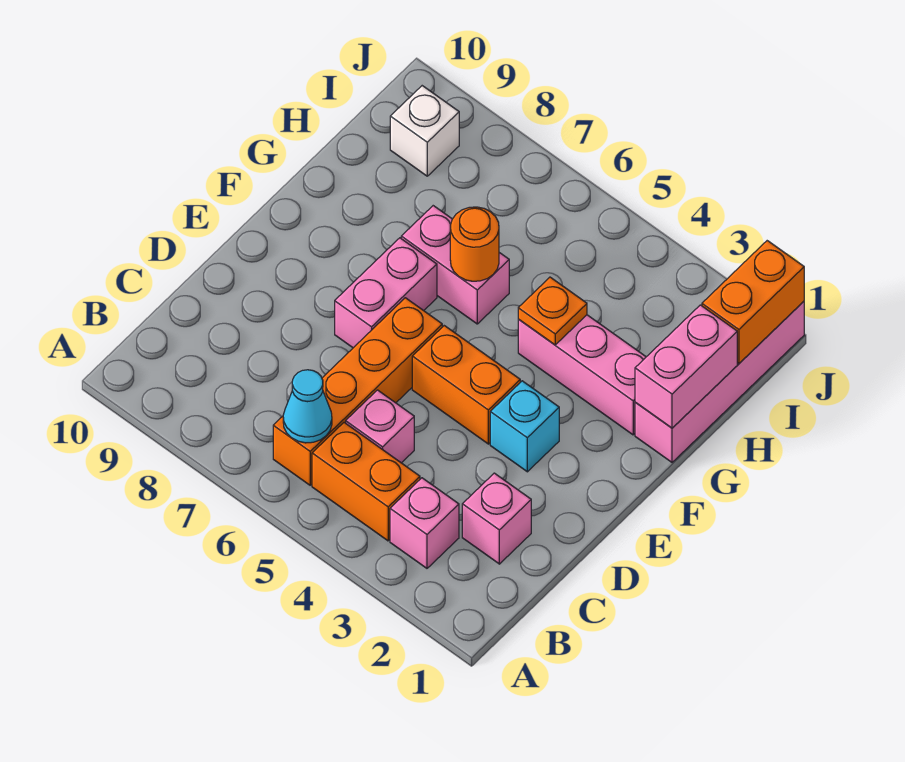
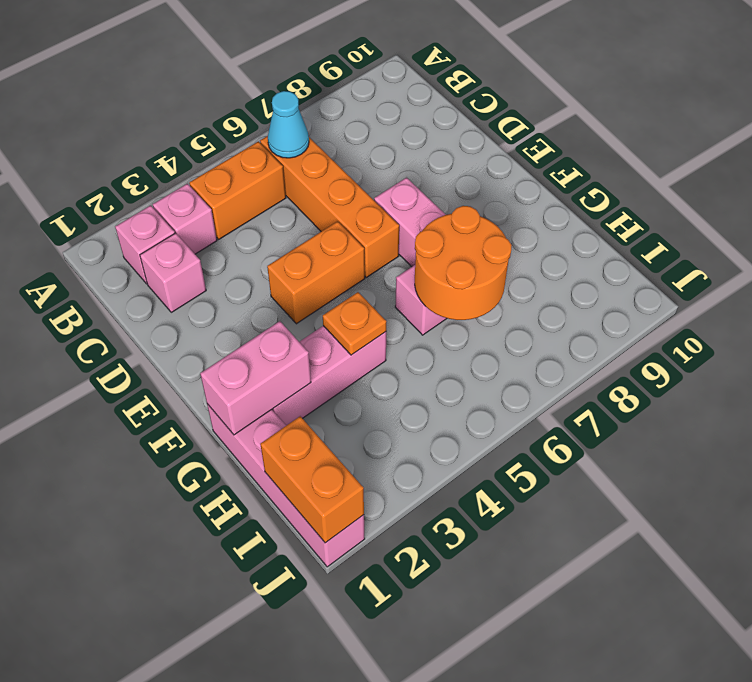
pink 1x1 brick [346,390,414,463] -> pink 1x1 brick moved to [115,205,175,284]
cyan 1x1 brick [490,381,559,472] -> none
pink 1x2 brick [635,305,737,428] -> pink 1x2 brick turned to [200,321,311,435]
orange 1x1 round brick [450,207,499,281] -> orange 2x2 round brick [415,206,512,320]
white 1x1 brick [390,86,459,176] -> none

